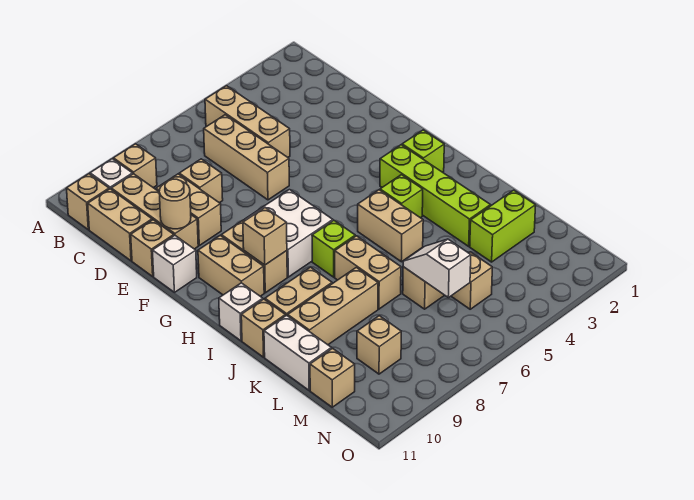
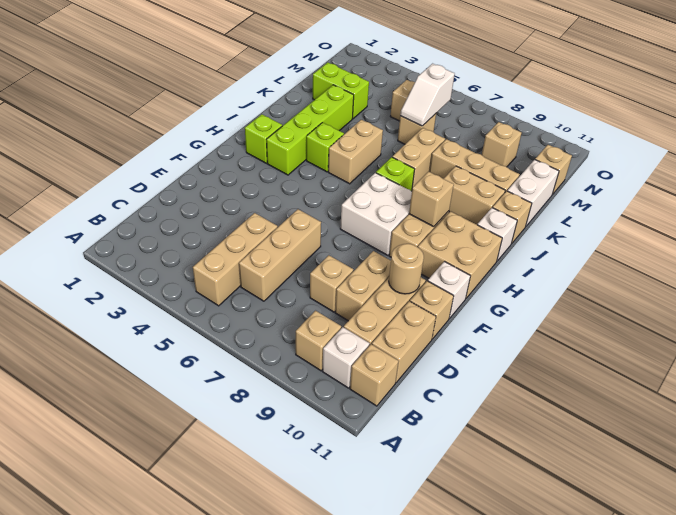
tan 1x2 brick [198,236,264,296] -> tan 2x2 brick [418,211,502,298]

